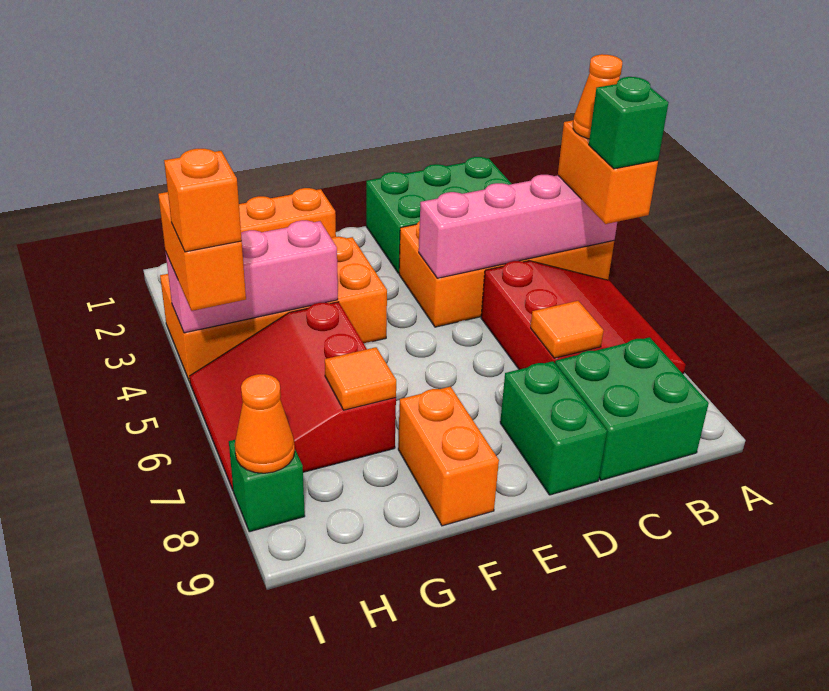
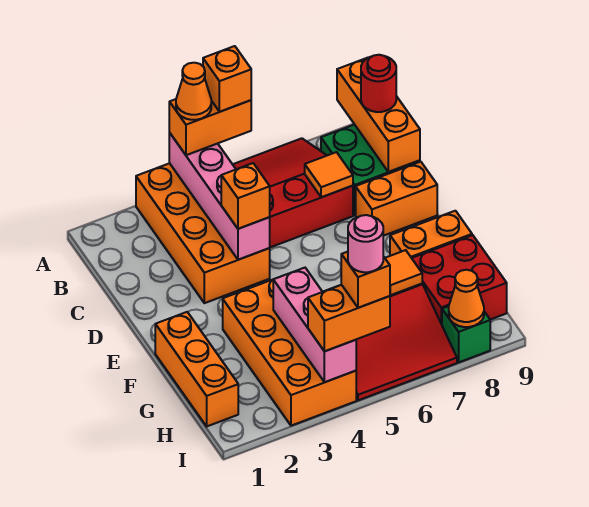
green 1x1 brick [589,77,669,169] -> orange 1x1 brick [203,46,251,112]
none -> orange 1x3 brick [337,57,420,172]
green 2x3 brick [366,157,511,273] -> none
none -> red 1x1 round brick [361,55,396,112]
none -> orange 1x1 brick [221,163,270,229]
green 1x2 brick [500,361,607,495] -> orange 1x2 brick [356,162,437,236]
none -> red 2x2 brick [412,235,507,324]
none -> pink 1x1 round brick [348,215,383,272]

